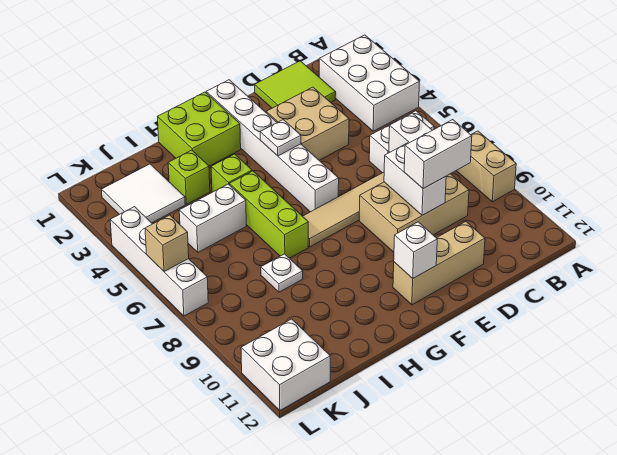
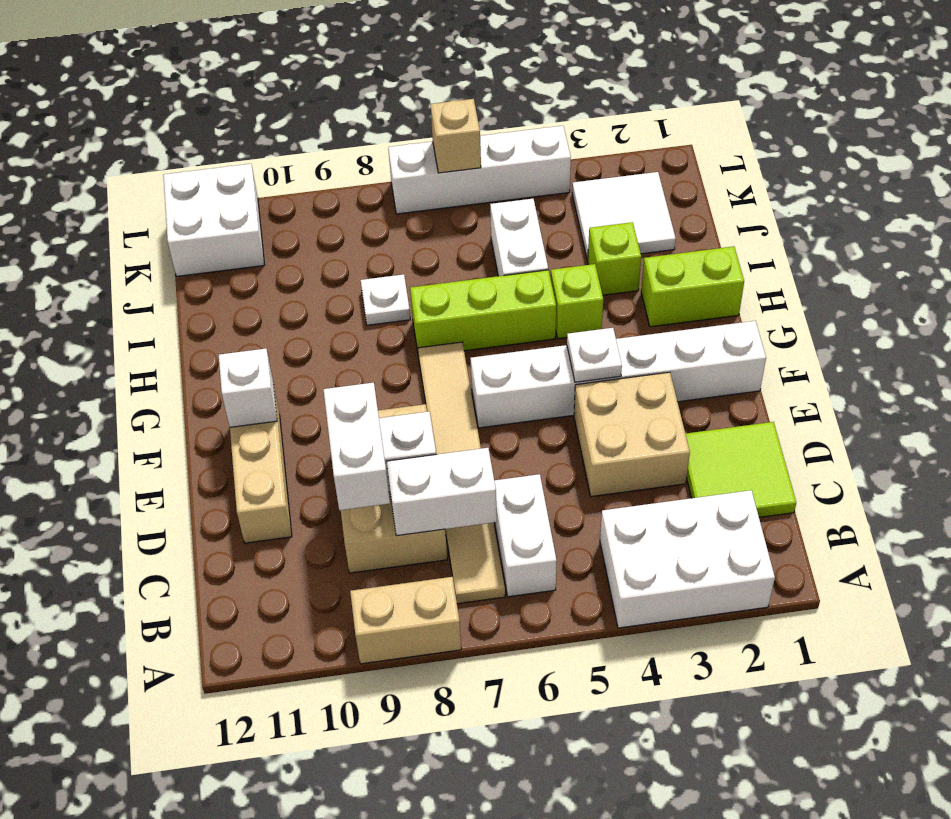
lime 2x2 brick [158,92,241,166] -> lime 1x2 brick [641,246,744,327]

